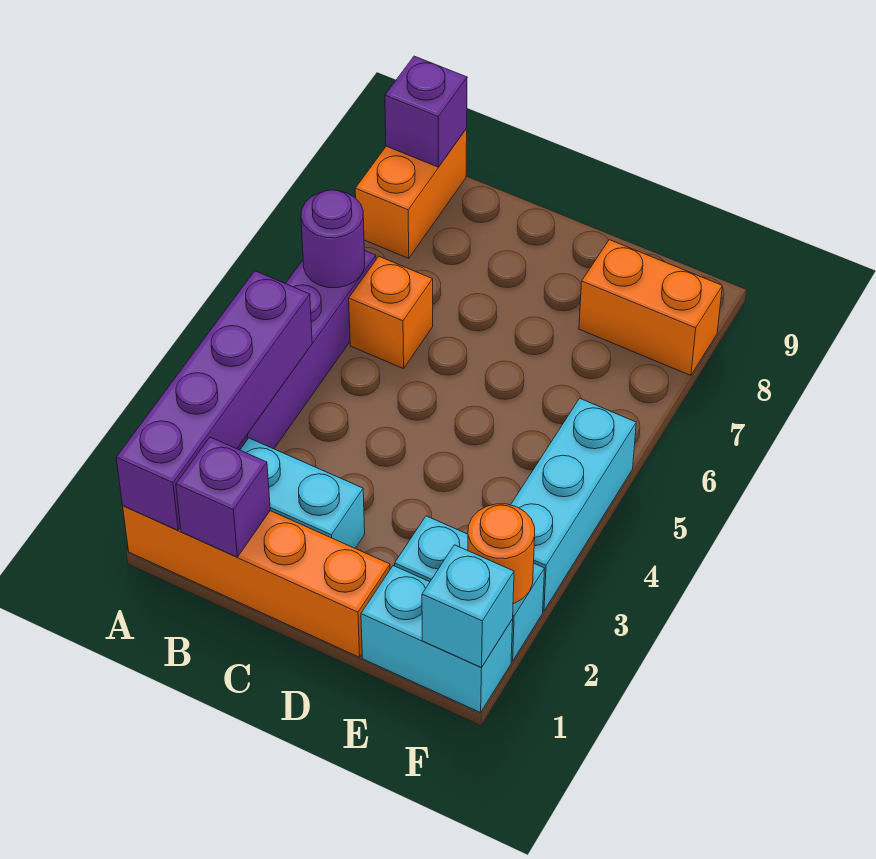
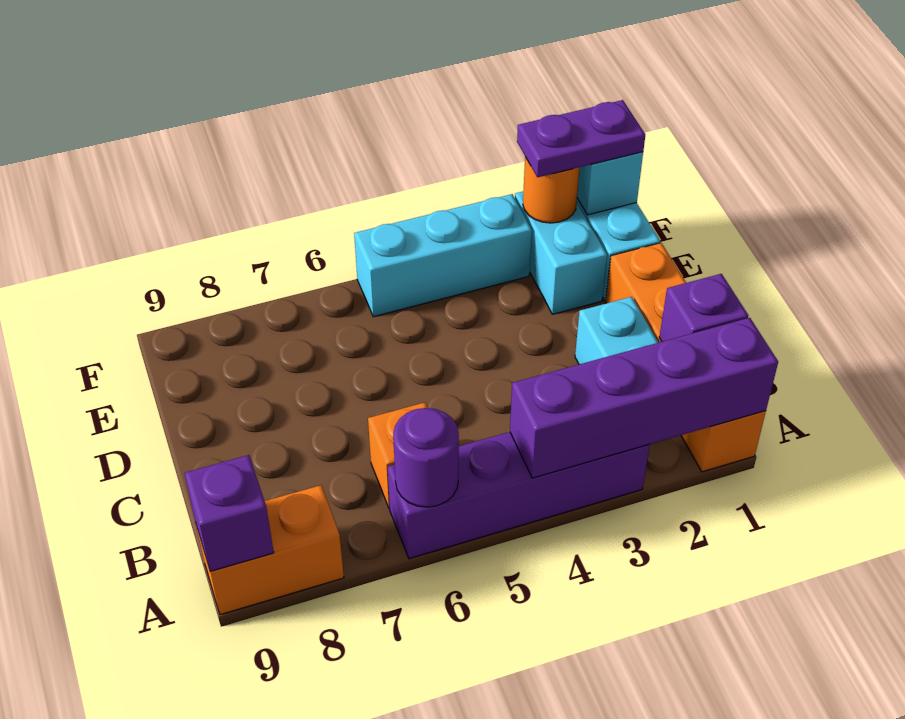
orange 1x2 brick [579,240,722,376] -> none
none -> purple 1x2 plate [517,100,645,177]

